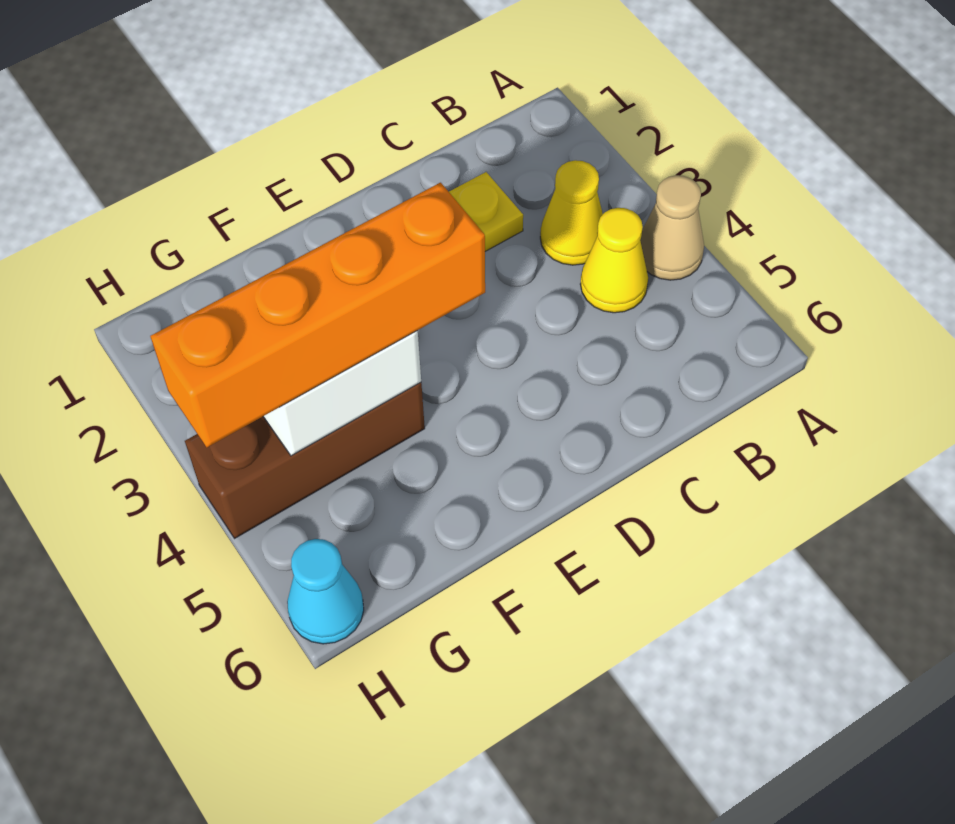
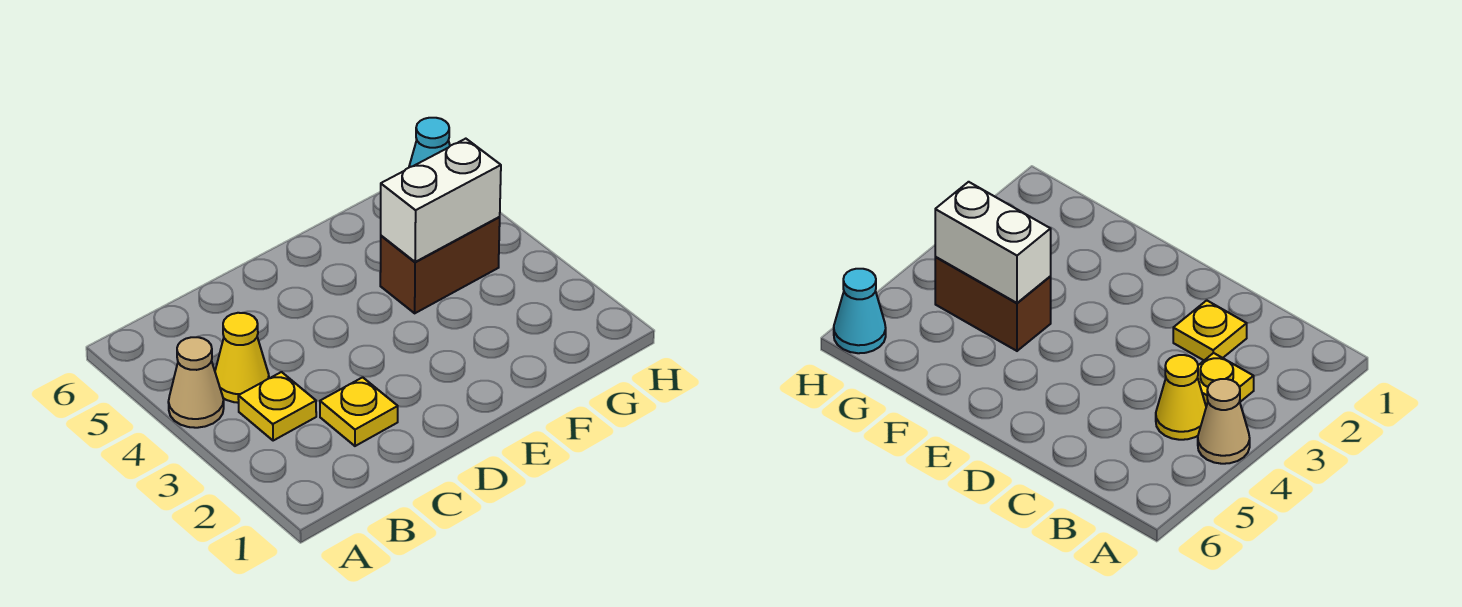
yellow 1x1 cone [540,160,603,265] -> yellow 1x1 plate [238,372,316,441]
orange 1x4 brick [150,183,485,447] -> none
brown 1x3 brick [185,382,425,538] -> brown 1x2 brick [380,217,500,313]

